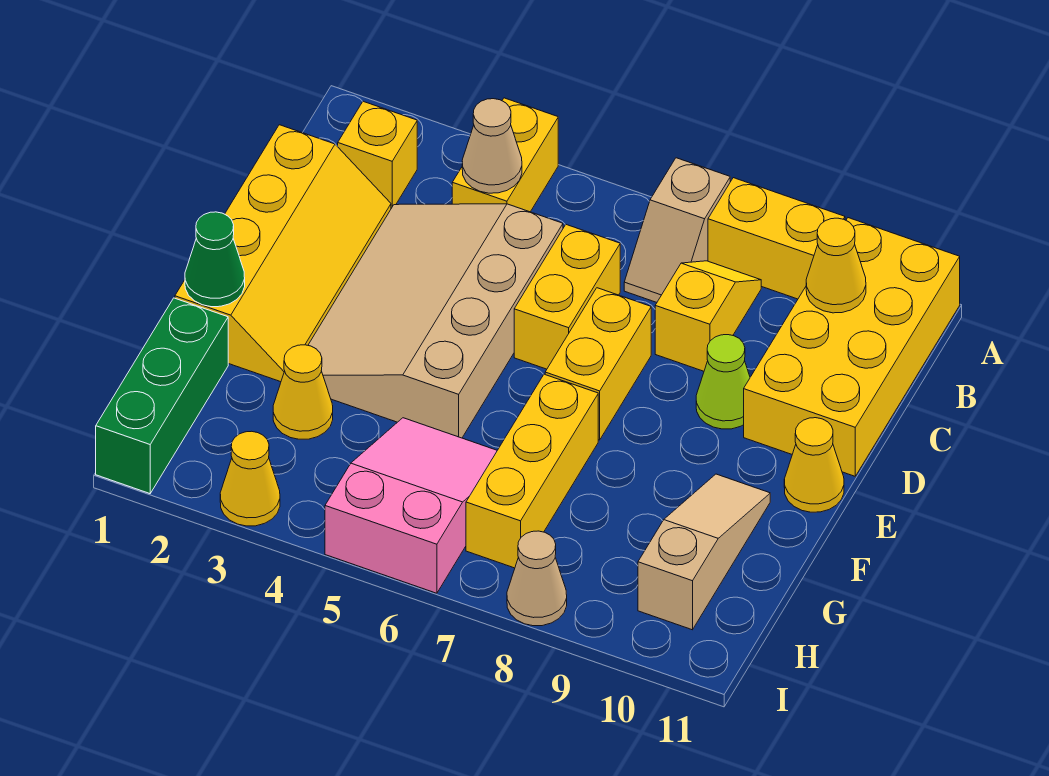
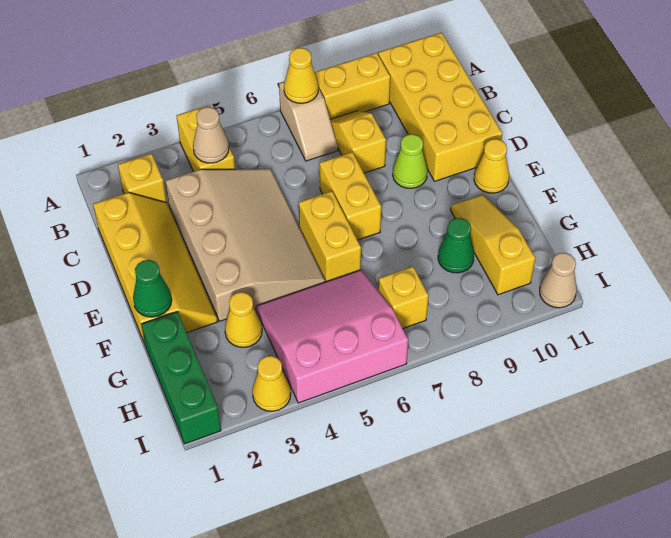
yellow 1x1 cone [806,218,866,313] -> yellow 1x1 cone moved to [284,48,318,103]
tan 3x4 slope [308,204,563,438] -> tan 3x4 slope turned to [166,169,325,321]
yellow 1x2 brick [514,225,620,369] -> yellow 1x2 brick moved to [299,191,361,282]
yellow 1x3 brick [466,374,598,568] -> yellow 1x1 brick [378,267,428,328]
tan 1x3 slope [638,474,770,630] -> yellow 1x3 slope [451,195,535,295]
pink 2x3 slope [325,418,497,593] -> pink 3x3 slope [256,270,408,403]
none -> green 1x1 cone [438,218,474,273]
tan 1x1 cone [507,531,567,626] -> tan 1x1 cone moved to [540,253,577,308]

